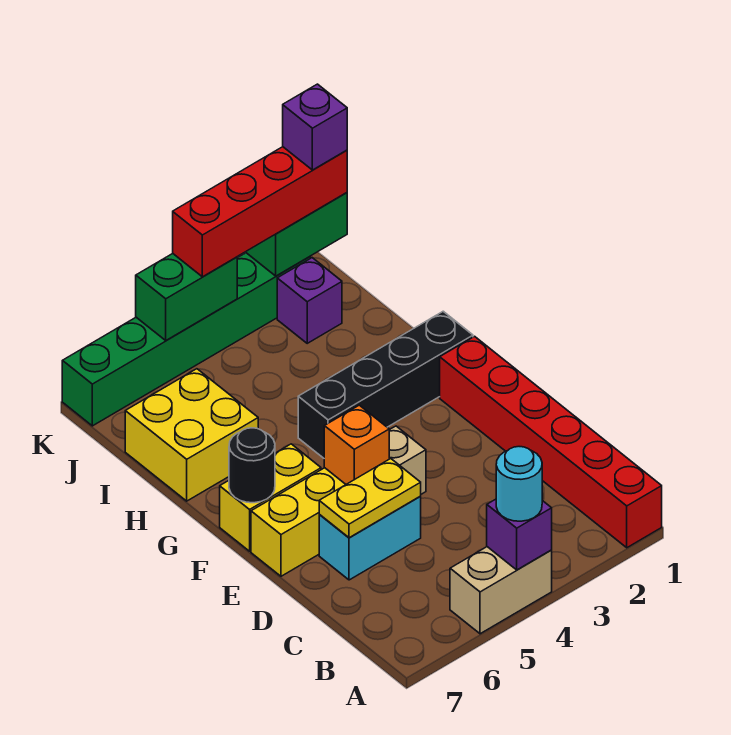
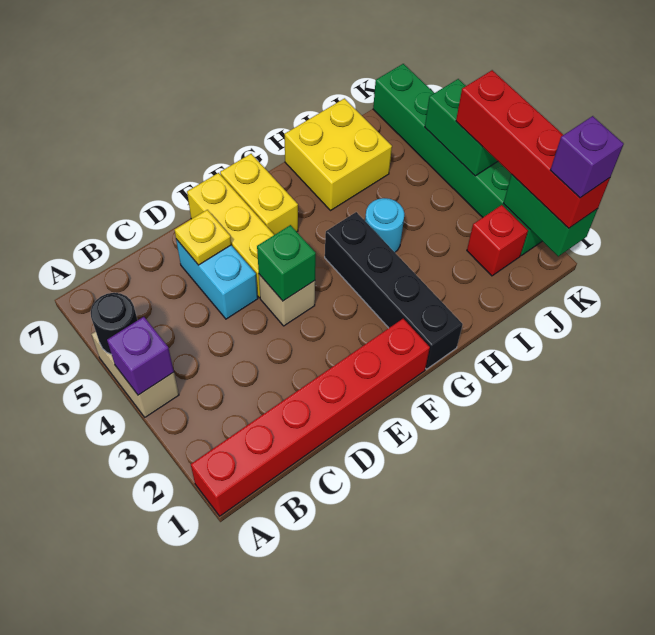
cyan 1x1 round brick [496,447,542,521] -> cyan 1x1 round brick moved to [365,198,404,252]
yellow 1x2 plate [319,459,421,538] -> yellow 1x1 plate [174,210,231,265]
none -> green 1x1 brick [257,225,316,301]
orange 1x1 brick [324,405,389,484] -> none
black 1x1 round brick [229,428,275,503] -> black 1x1 round brick moved to [91,293,138,354]
purple 1x1 brick [277,258,342,343] -> red 1x1 brick [467,205,528,276]

